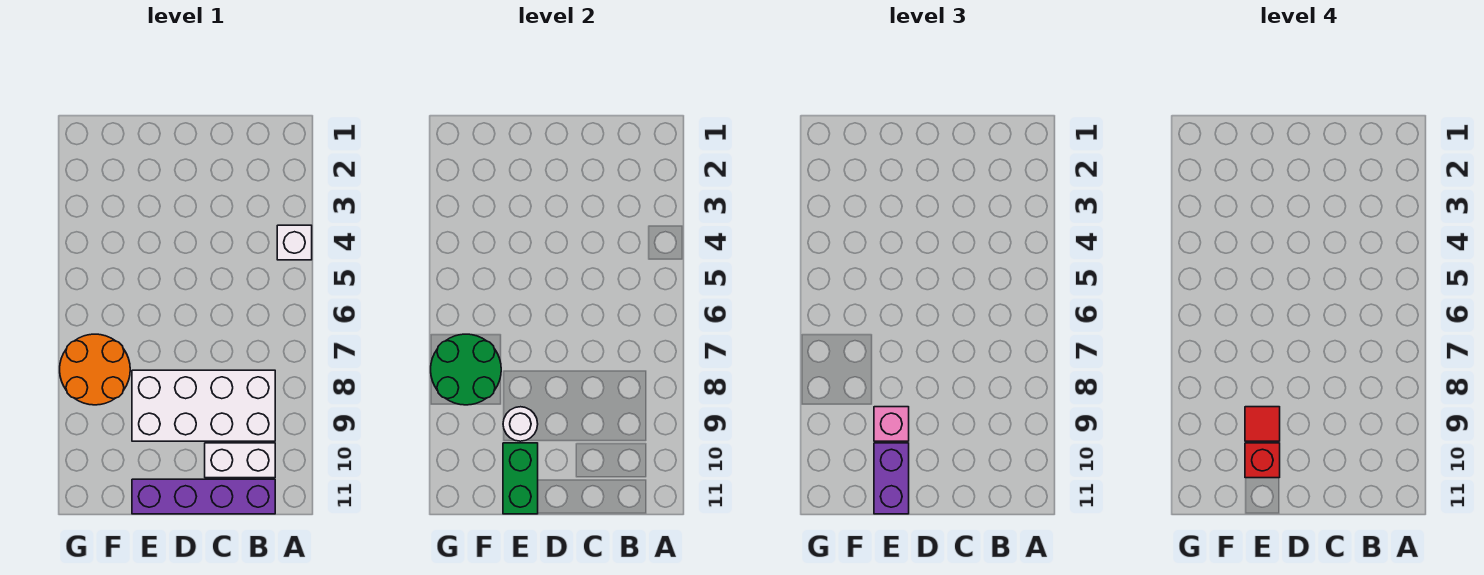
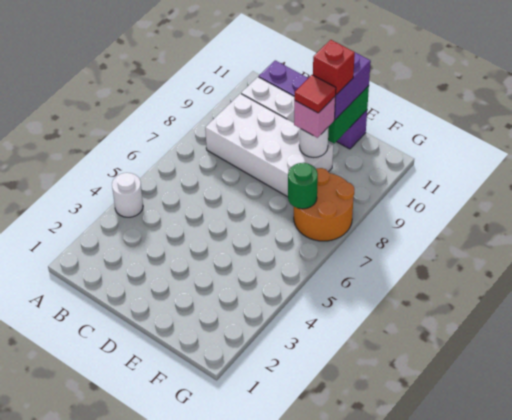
white 1x1 brick [277,225,312,260] -> white 1x1 round brick [112,173,143,217]
green 2x2 round brick [431,334,501,405] -> green 1x1 round brick [288,163,318,209]

